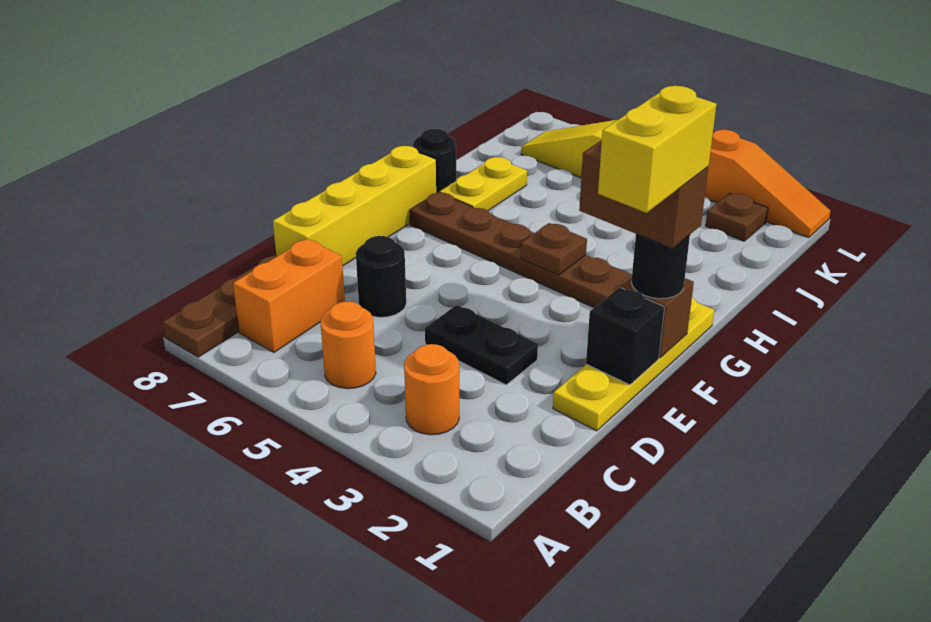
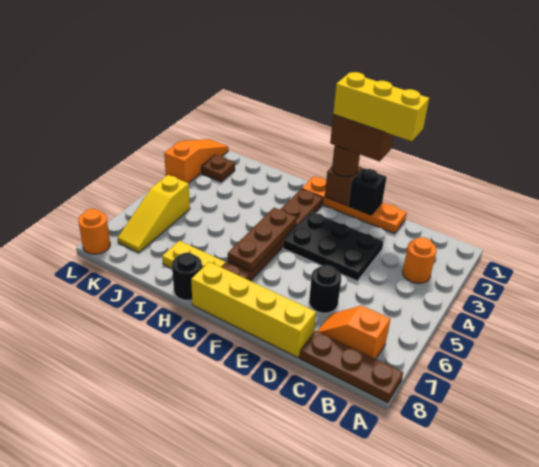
orange 1x1 round brick [321,302,376,389] -> orange 1x1 round brick moved to [78,209,110,254]
orange 1x2 brick [233,239,345,352] -> orange 1x2 slope [318,306,390,359]
yellow 1x4 plate [553,298,714,431] -> orange 1x4 plate [301,176,407,233]
black 1x2 plate [425,305,538,385] -> black 2x3 plate [283,212,384,281]
yellow 1x2 brick [598,86,716,213] -> yellow 1x3 brick [333,72,429,141]
black 1x1 round brick [631,234,690,299] -> brown 1x1 round brick [332,145,360,177]
brown 1x2 brick [579,140,708,248] -> brown 1x2 brick turned to [330,115,394,161]
brown 1x1 plate [521,223,587,275] -> brown 1x3 plate [228,208,297,272]

